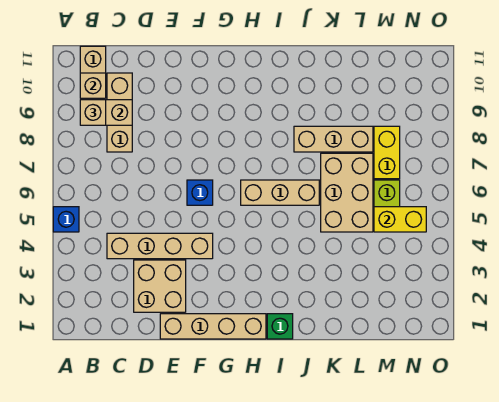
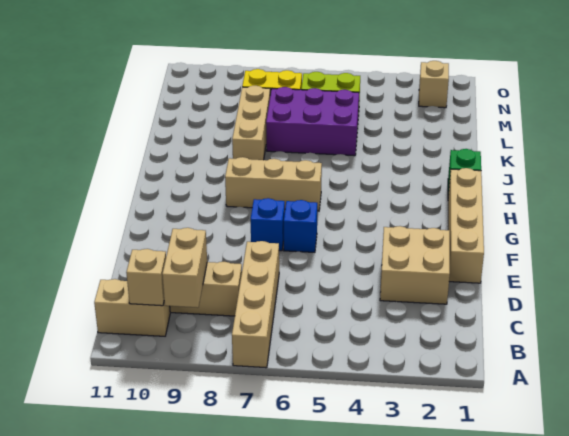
blue 1x1 brick [53,207,79,232] -> blue 1x1 brick moved to [251,198,285,251]
tan 1x1 brick [80,100,106,125] -> tan 1x1 brick moved to [419,61,449,108]
tan 1x4 brick [107,233,213,259] -> tan 1x4 brick moved to [232,241,279,368]
tan 1x3 brick [241,180,319,205] -> tan 1x3 brick turned to [225,157,322,211]
tan 2x3 brick [321,153,373,232] -> purple 2x3 brick [266,87,359,156]
yellow 1x2 brick [374,207,426,232] -> none

